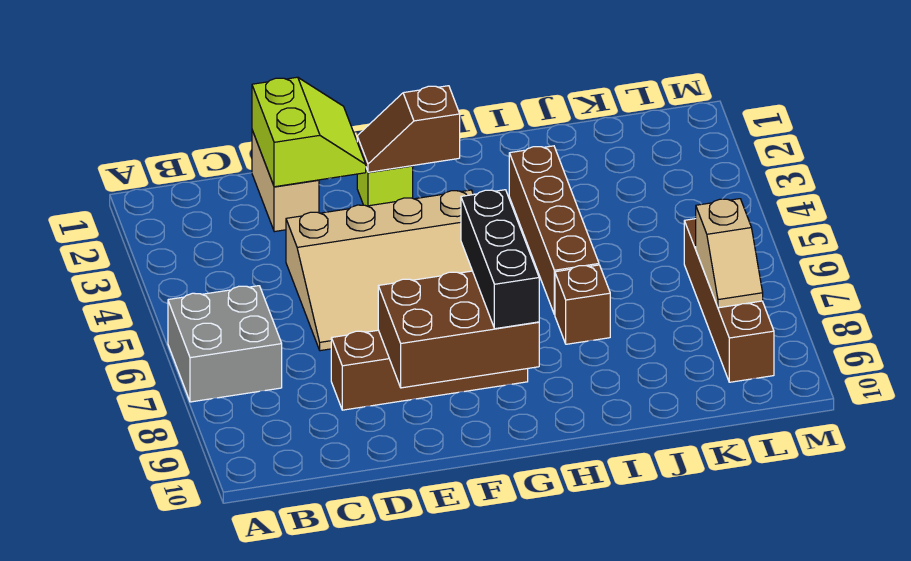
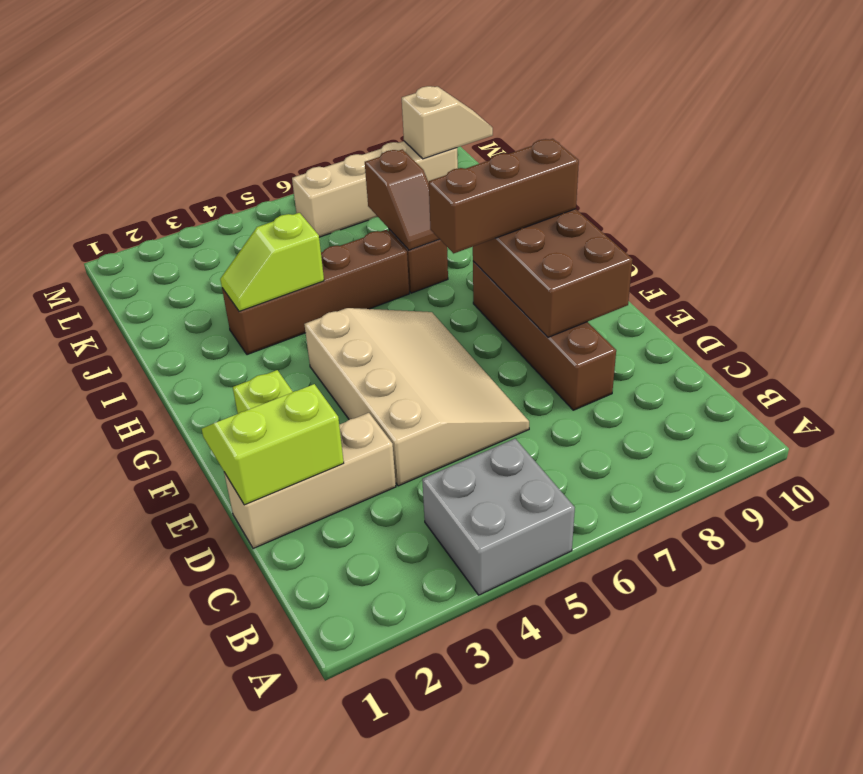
grey 2x2 brick [168,286,282,402] -> grey 2x2 brick moved to [422,439,575,595]
tan 1x2 brick [252,130,319,232] -> tan 1x3 brick [224,413,396,549]
brown 1x2 slope [357,86,460,172] -> brown 1x2 slope moved to [365,149,439,250]
black 1x3 brick [461,190,539,329] -> brown 1x3 brick [429,139,579,253]
none -> lime 1x2 slope [220,213,324,311]
brown 1x4 brick [684,219,774,382] -> tan 1x4 brick [292,141,458,237]
tan 1x2 slope [696,199,763,308] -> tan 1x2 slope moved to [402,86,493,159]

